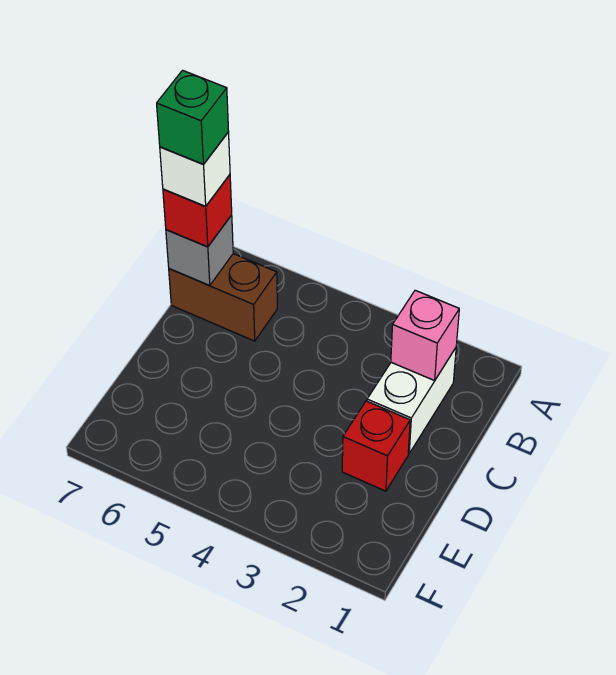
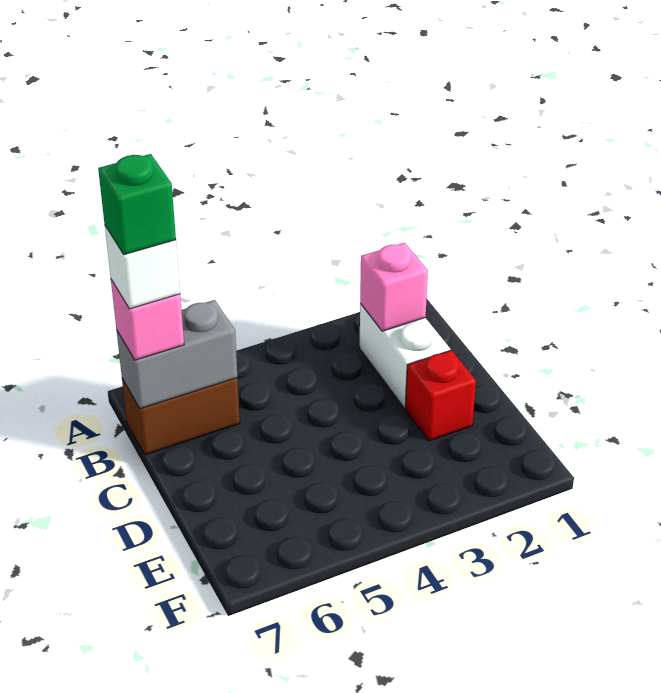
grey 1x1 brick [166,215,233,285] -> grey 1x2 brick [116,300,237,409]
red 1x1 brick [163,175,232,247] -> pink 1x1 brick [111,280,184,360]

